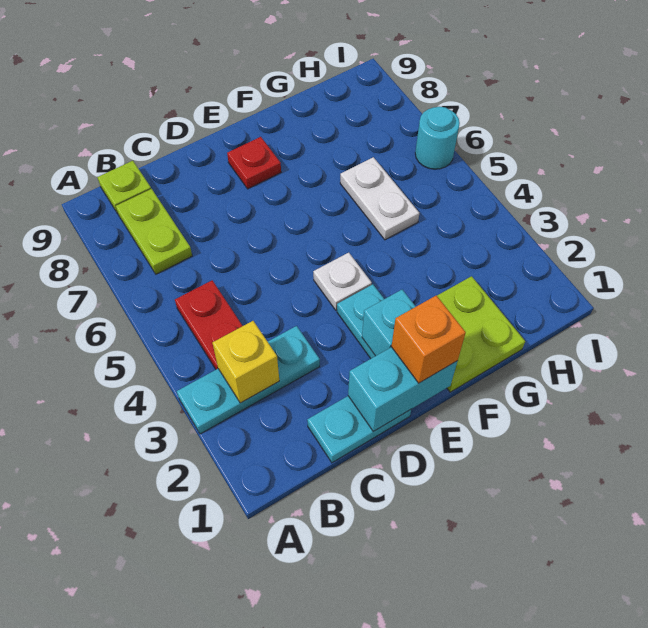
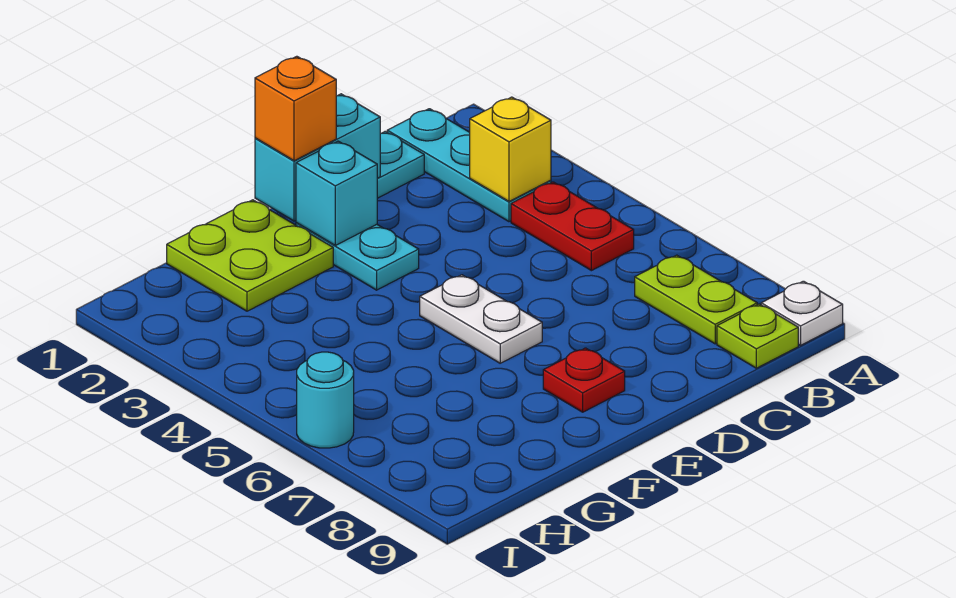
cyan 1x3 plate [177,326,320,434] -> cyan 1x3 plate turned to [387,109,551,222]
white 1x1 plate [313,253,372,310] -> white 1x1 plate moved to [761,281,843,345]
white 1x2 plate [340,157,419,240] -> white 1x2 plate moved to [420,275,542,363]

